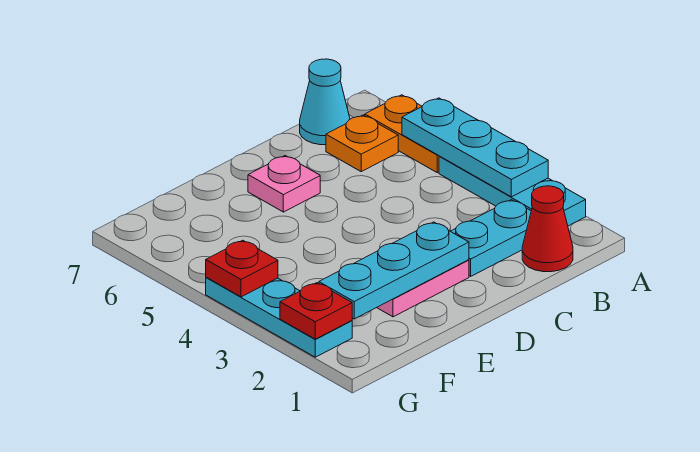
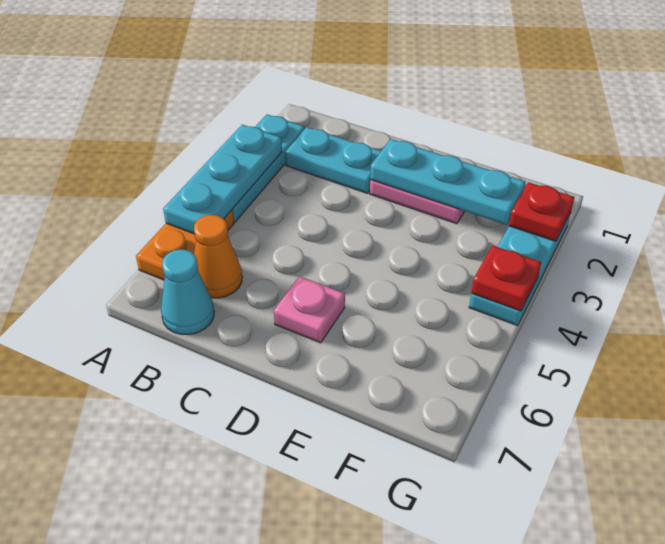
red 1x1 cone [522,186,573,272] -> none
orange 1x1 plate [326,115,398,172] -> orange 1x1 cone [194,215,242,298]

